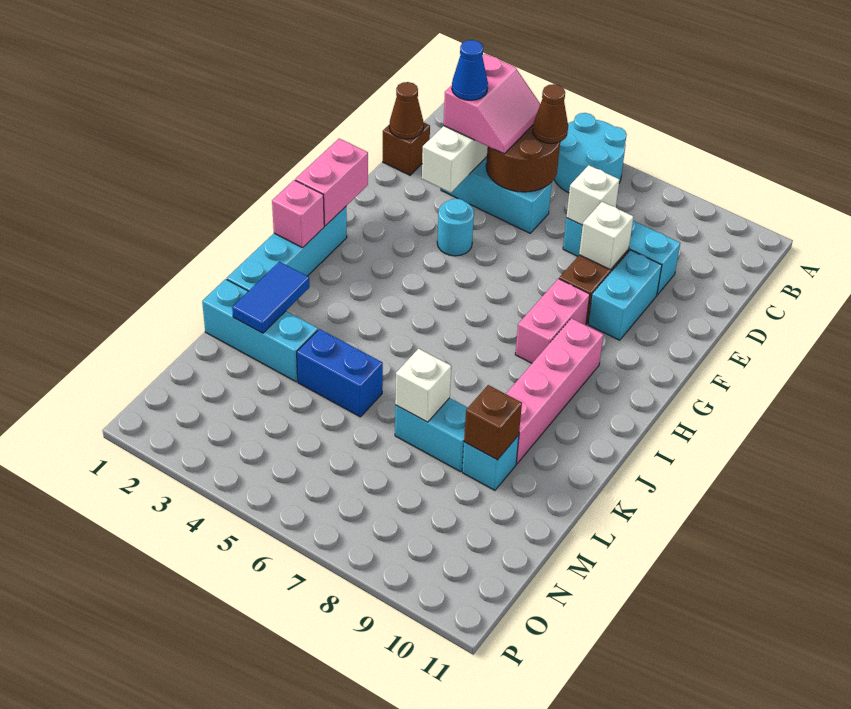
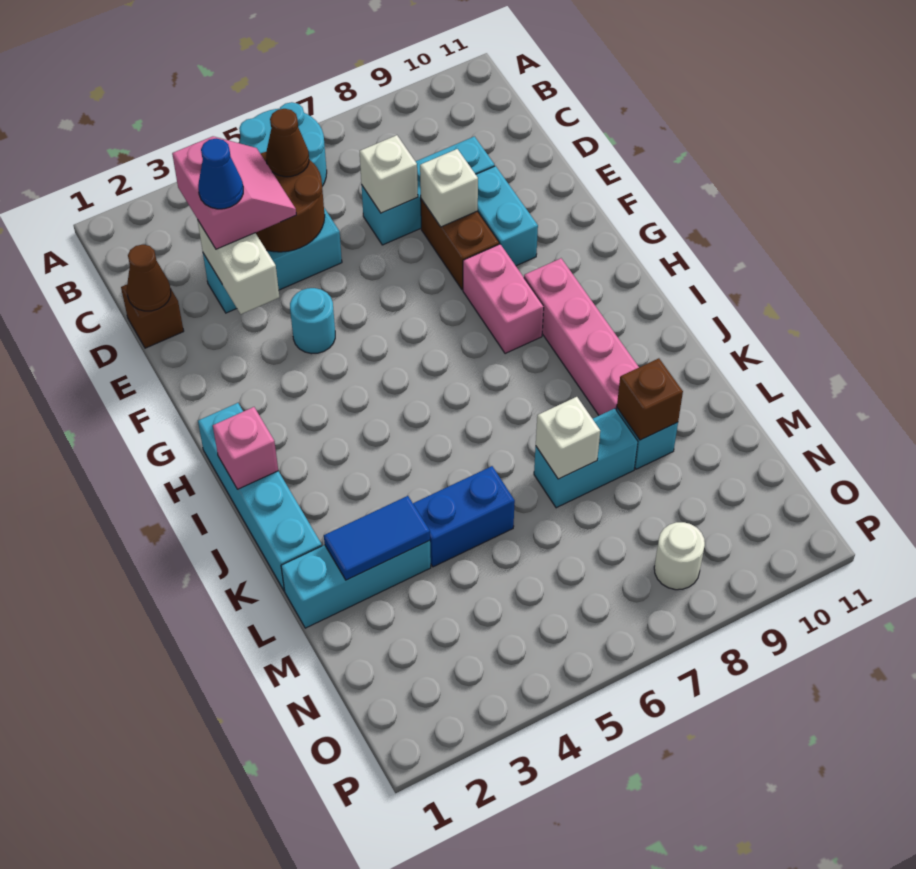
pink 1x2 brick [295,139,368,226] -> none
blue 1x2 tile [232,262,309,333] -> blue 1x2 tile turned to [324,496,430,580]
none -> white 1x1 round brick [654,522,705,590]

